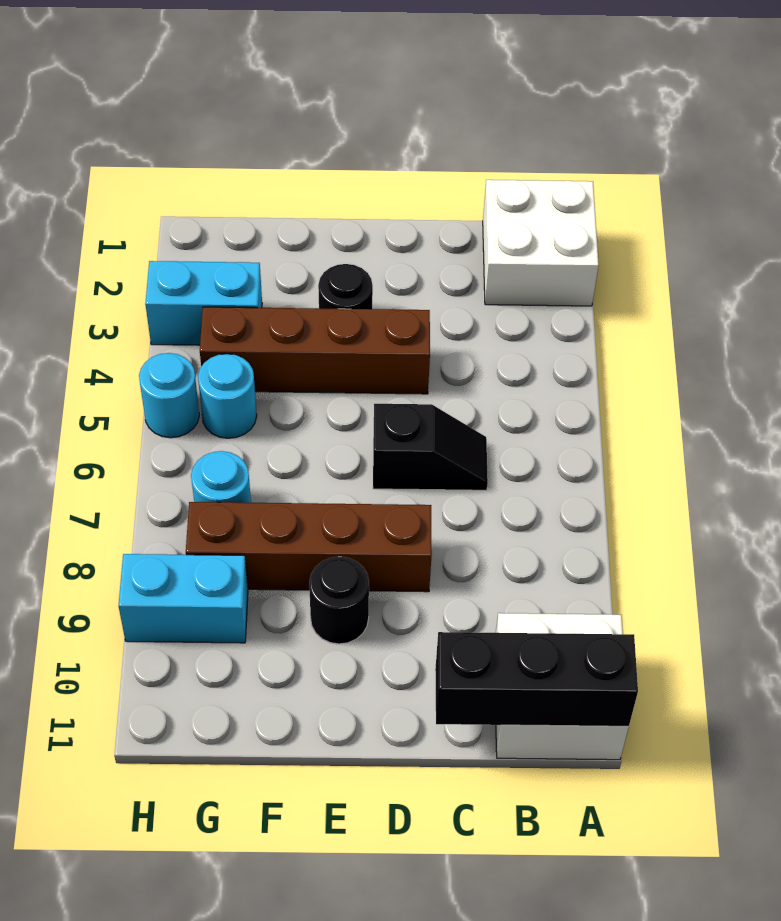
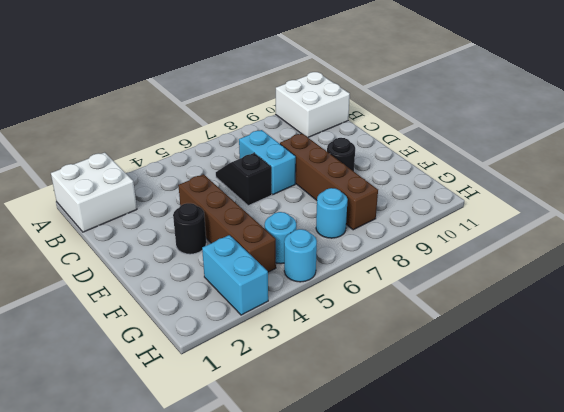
black 1x3 brick [435,632,638,726] -> none
cyan 1x2 brick [118,554,248,643] -> cyan 1x2 brick moved to [239,130,296,194]

